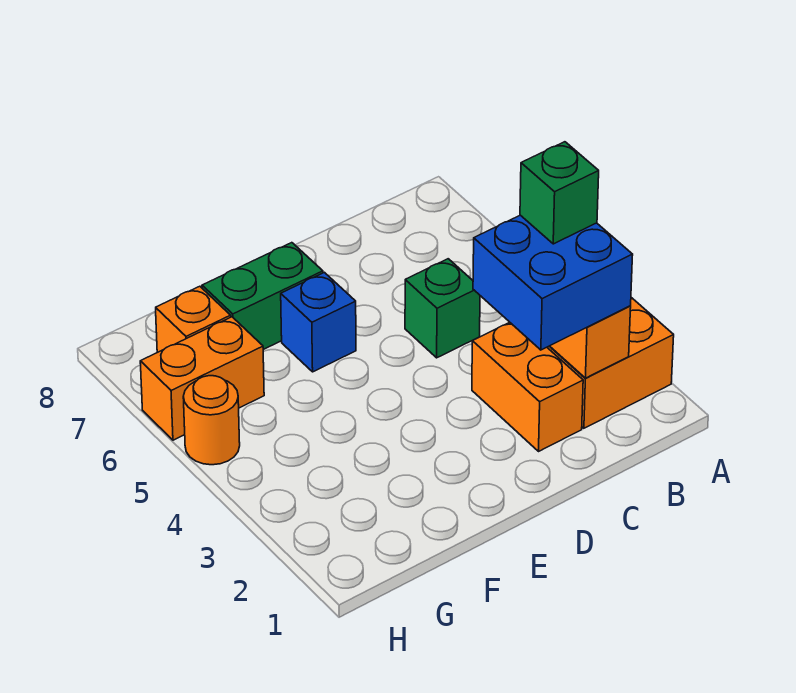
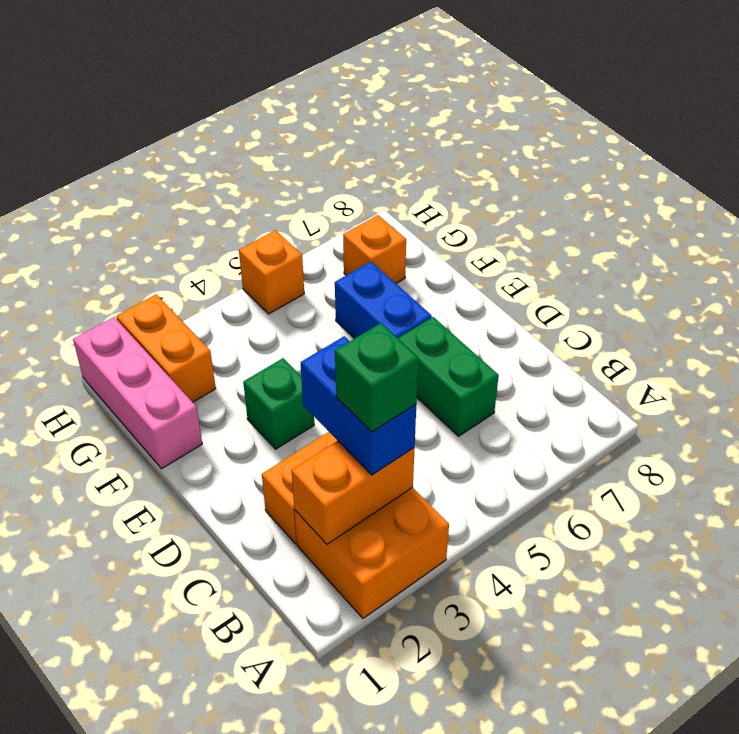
blue 2x2 brick [473,215,633,350] -> blue 1x2 brick [301,336,416,475]
green 1x1 brick [405,259,480,358] -> green 1x1 brick moved to [243,358,314,449]
blue 1x1 brick [281,272,356,372] -> blue 1x2 brick [335,262,432,339]
green 1x2 brick [202,243,323,350] -> green 1x2 brick moved to [398,317,499,436]
none -> pink 1x3 brick [73,317,202,469]
orange 1x2 brick [140,317,264,440] -> orange 1x2 brick moved to [116,294,216,402]
orange 1x1 round brick [183,376,240,465] -> orange 1x1 brick [239,230,304,314]

